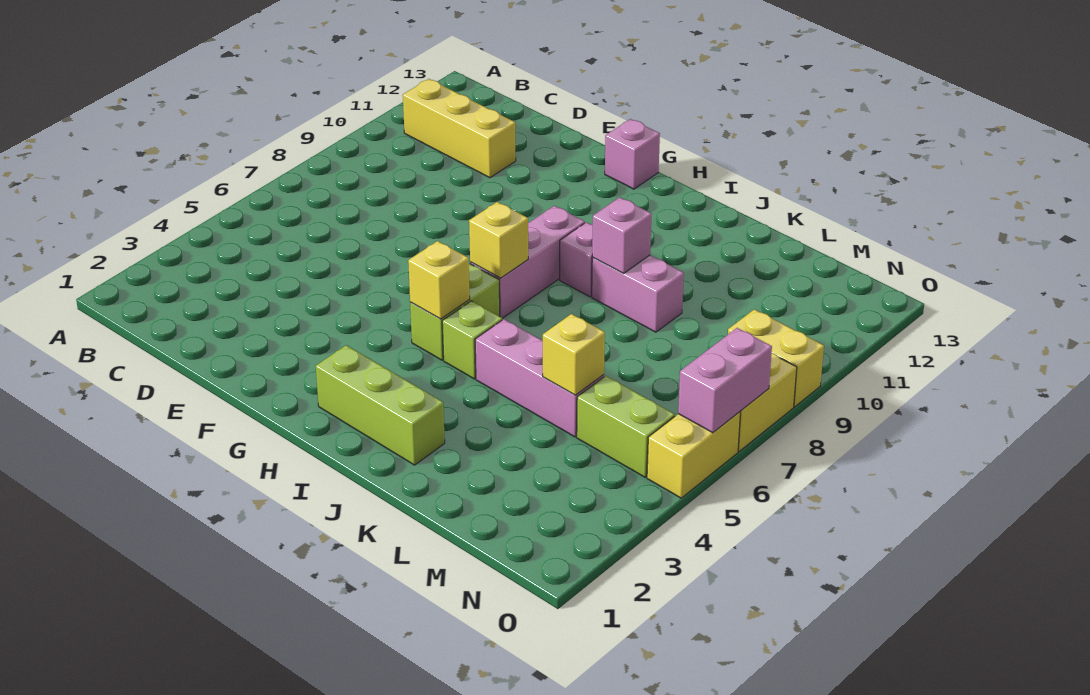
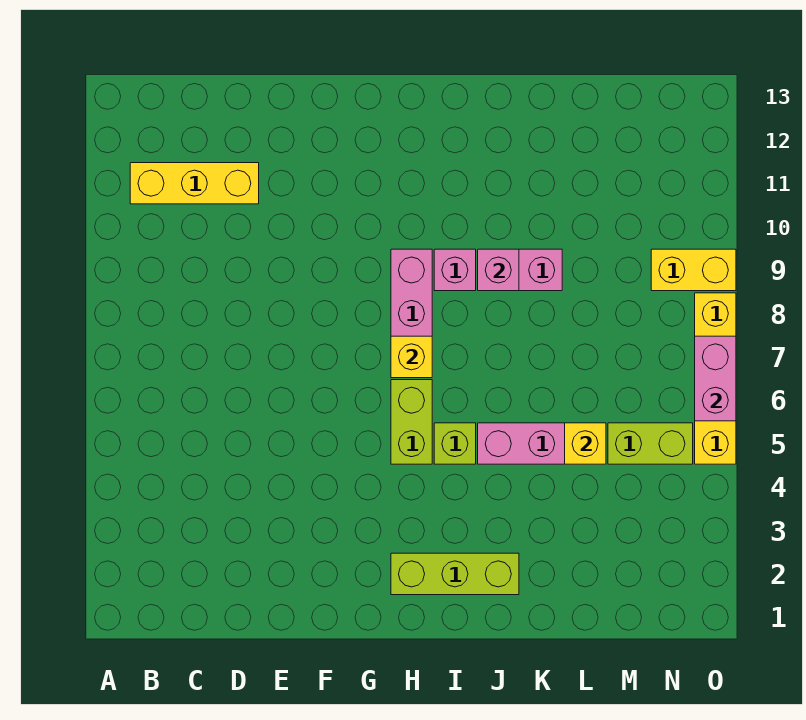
pink 1x1 brick [605,119,660,189] -> none
yellow 1x1 brick [408,241,470,319] -> none

